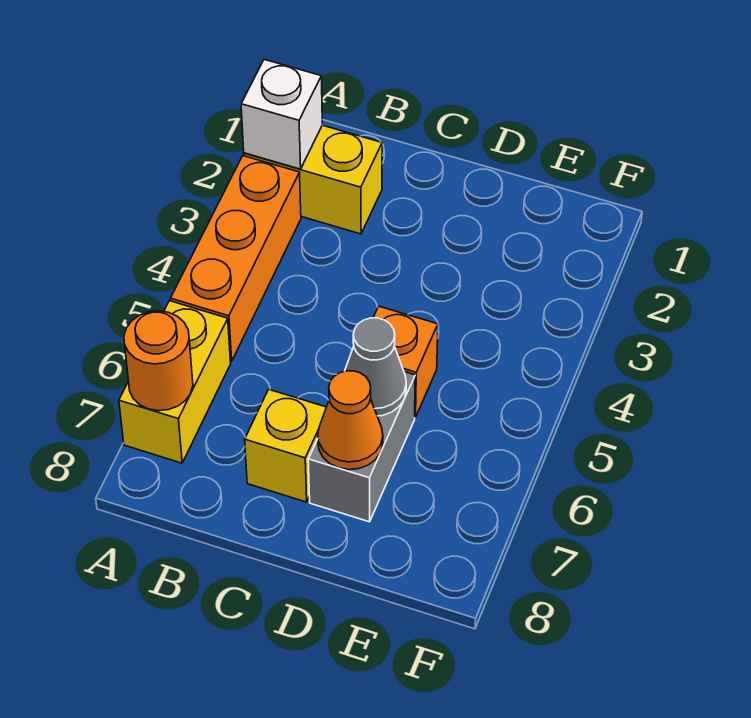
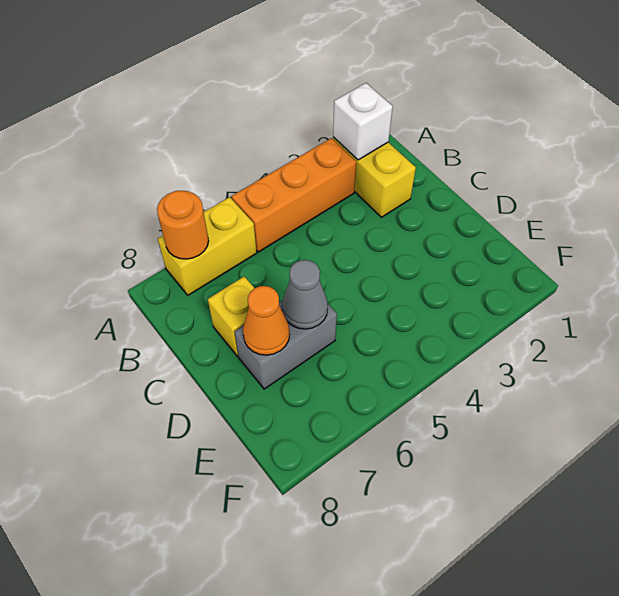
orange 1x1 brick [373,306,438,417] -> none

